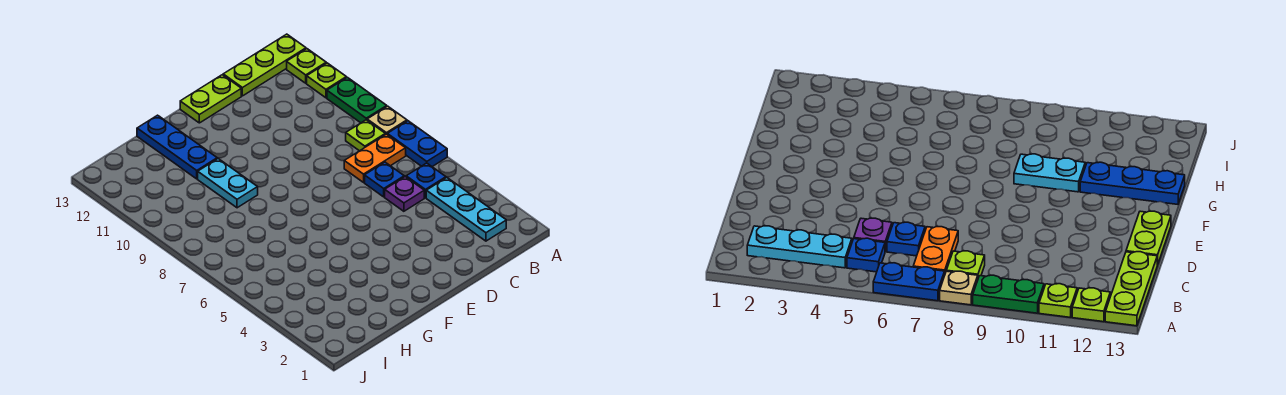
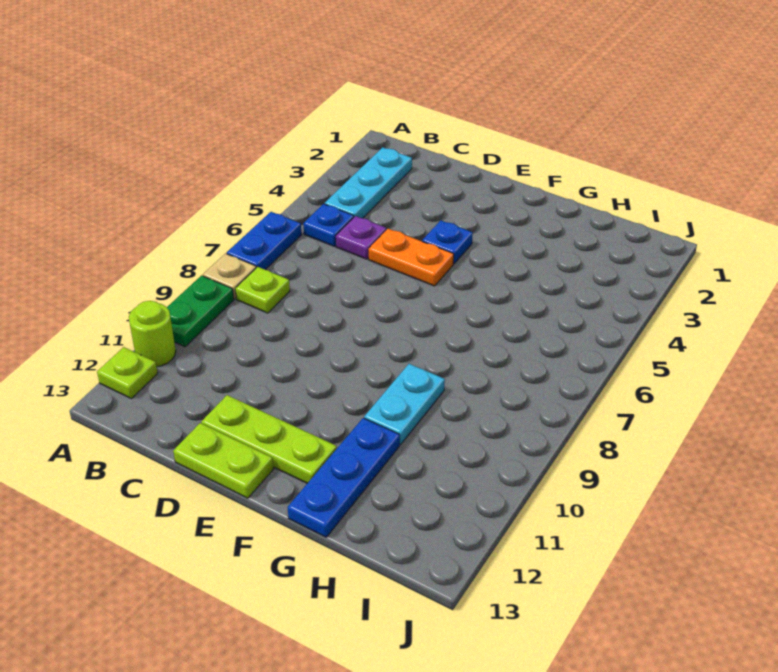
lime 1x1 plate [307,63,346,98] -> lime 1x1 round brick [129,301,176,367]
lime 1x3 plate [223,34,306,96] -> lime 1x3 plate moved to [201,395,337,483]
orange 1x2 plate [344,134,406,182] -> orange 1x2 plate moved to [369,229,454,286]
blue 1x1 plate [365,162,404,197] -> blue 1x1 plate moved to [422,220,473,264]

